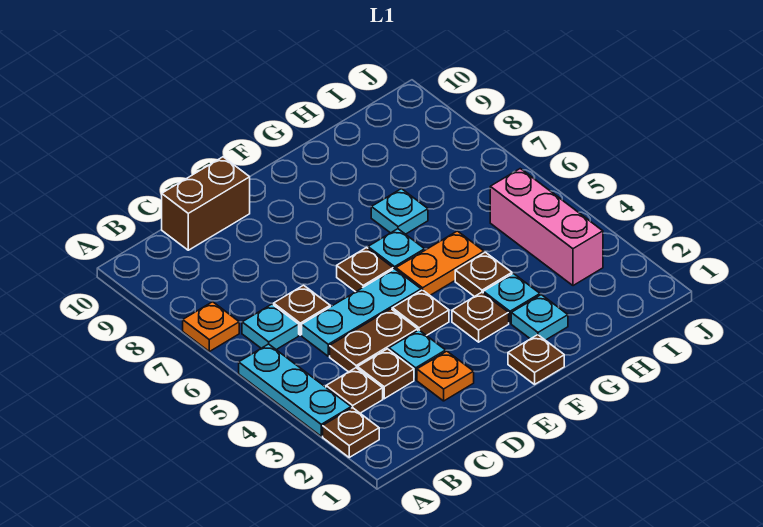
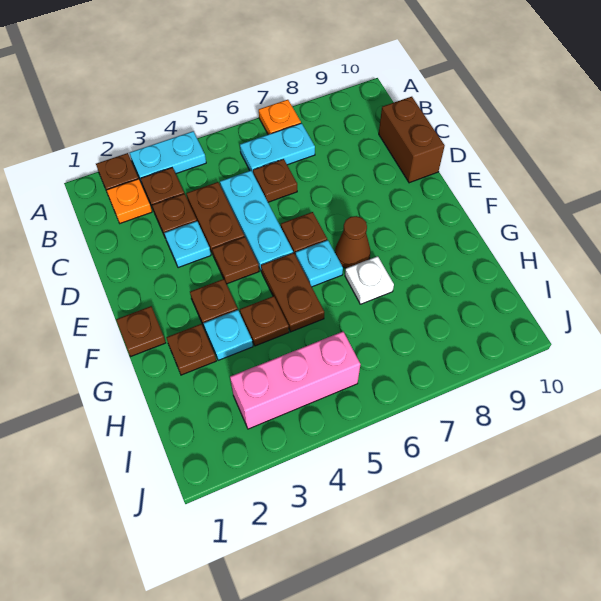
cyan 1x3 plate [239,344,351,436] -> cyan 1x2 plate [130,131,206,183]
cyan 1x1 plate [242,304,299,350] -> cyan 1x2 plate [240,123,315,172]
orange 1x1 plate [417,351,474,401] -> orange 1x1 plate moved to [107,179,152,223]
orange 1x2 plate [396,231,484,295] -> brown 1x2 plate [261,253,324,332]
none -> brown 1x1 cone [335,216,370,268]
cyan 1x1 plate [511,295,568,340] -> brown 1x1 plate [166,324,216,375]
cyan 1x1 plate [371,189,428,234] -> white 1x1 plate [345,256,394,304]

